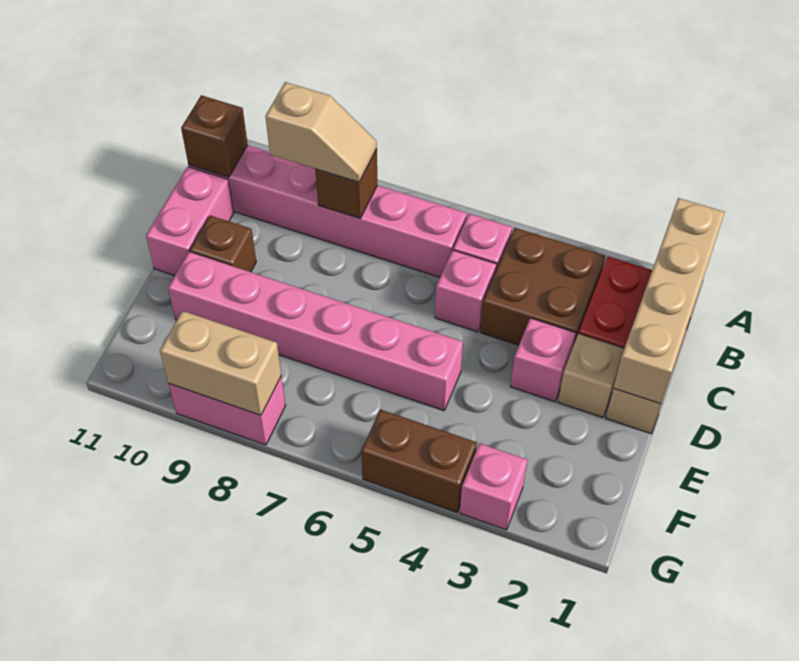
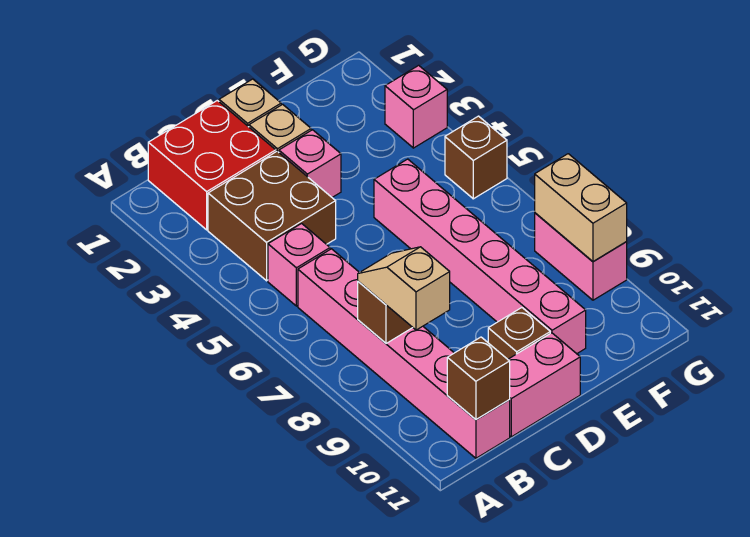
tan 1x4 brick [614,198,725,404] -> none
pink 1x1 brick [435,250,496,332] -> none
brown 1x2 brick [361,409,477,512] -> brown 1x1 brick [445,116,507,199]

